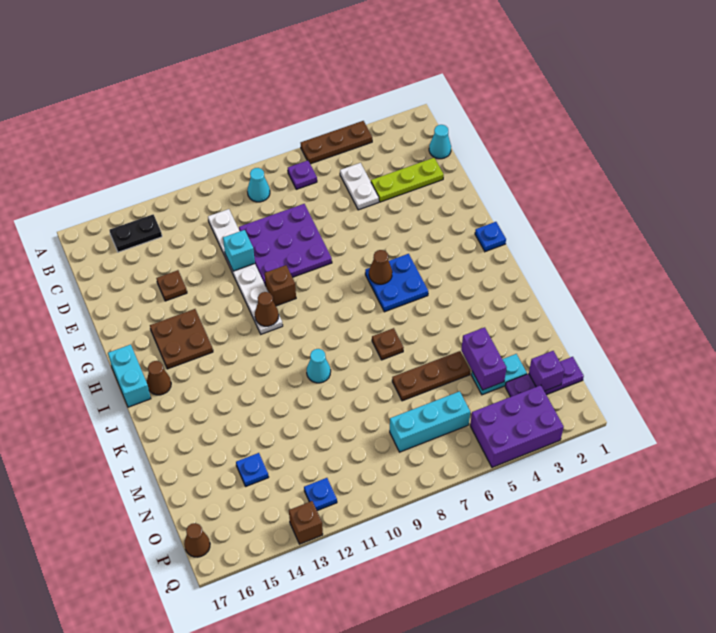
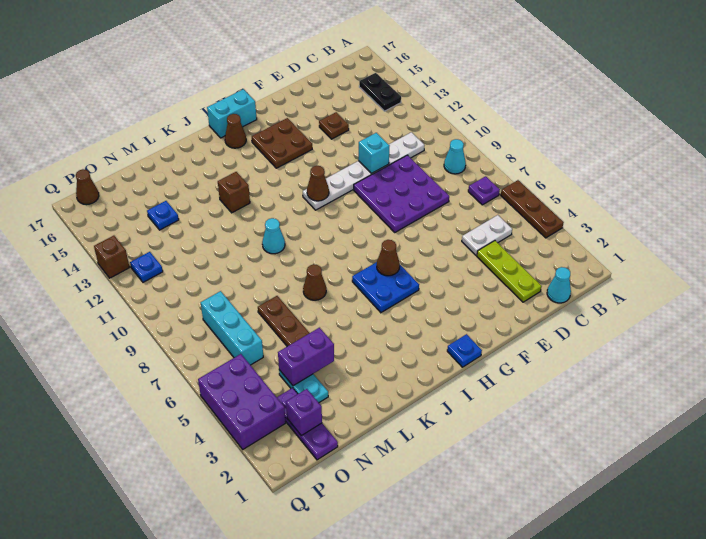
brown 1x1 brick [265,265,296,306] -> brown 1x1 brick moved to [218,172,250,213]
brown 1x1 plate [372,328,404,360] -> brown 1x1 cone [303,264,326,300]

